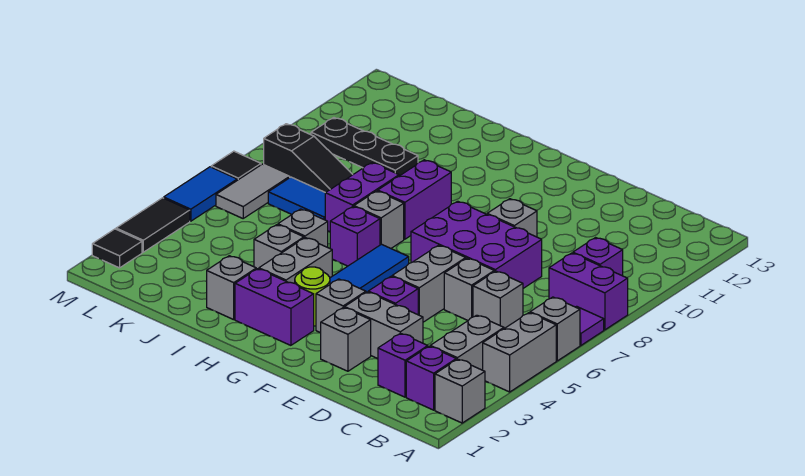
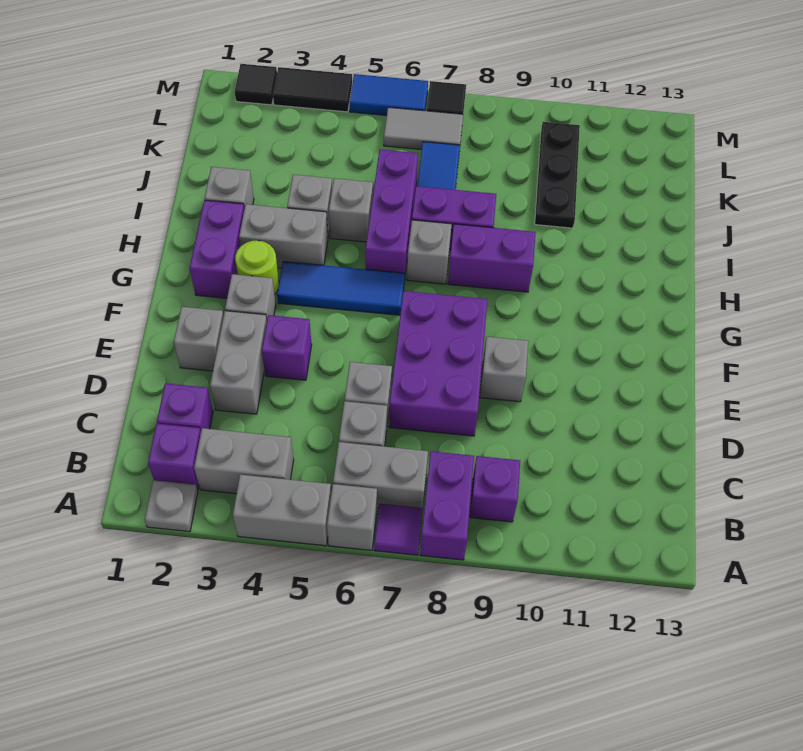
grey 1x1 brick [435,359,485,423] -> grey 1x1 plate [145,480,198,532]
grey 1x2 brick [392,245,466,322] -> grey 1x2 brick moved to [333,442,428,508]
purple 1x1 brick [330,207,380,266] -> purple 1x3 brick [366,150,418,274]
black 1x3 slope [264,124,353,193] -> none

